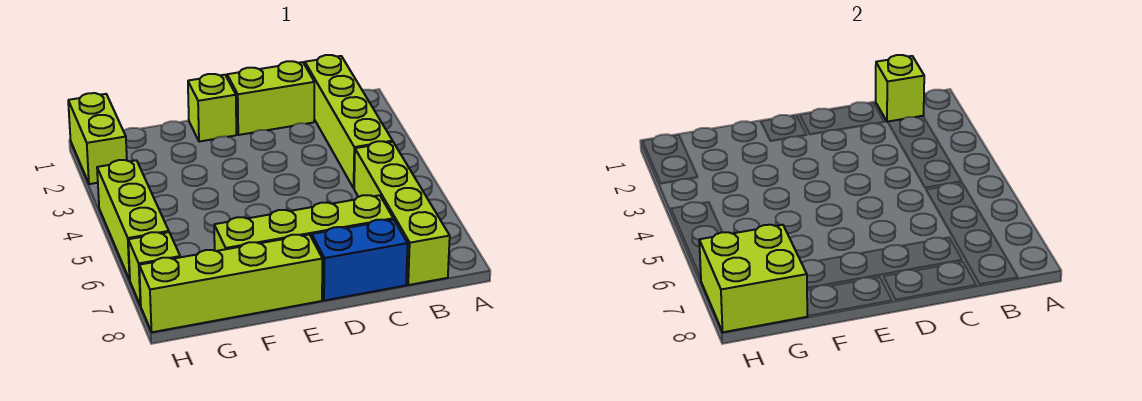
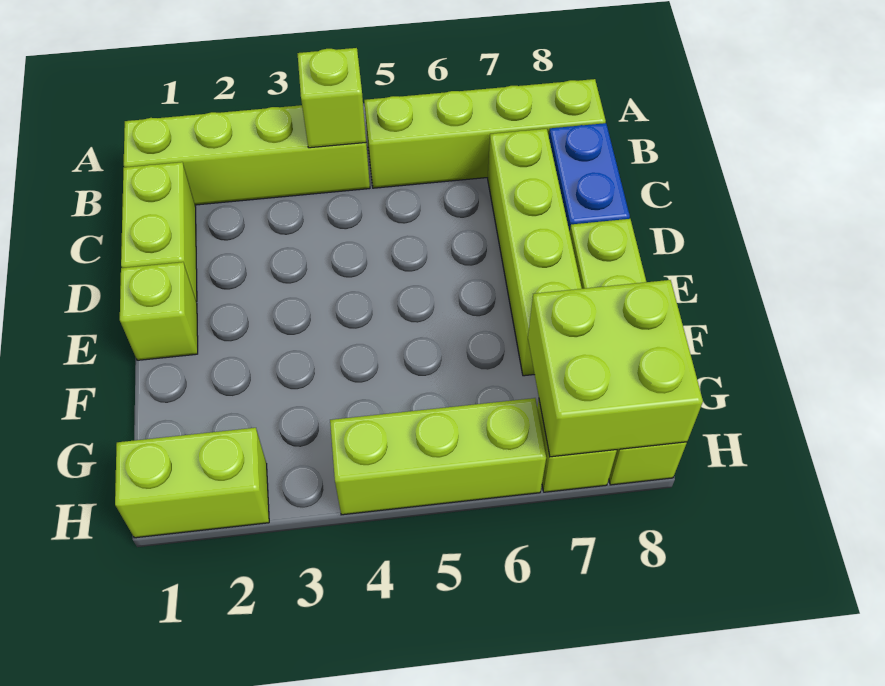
lime 1x1 brick [876,55,924,122] -> lime 1x1 brick moved to [297,48,366,148]

